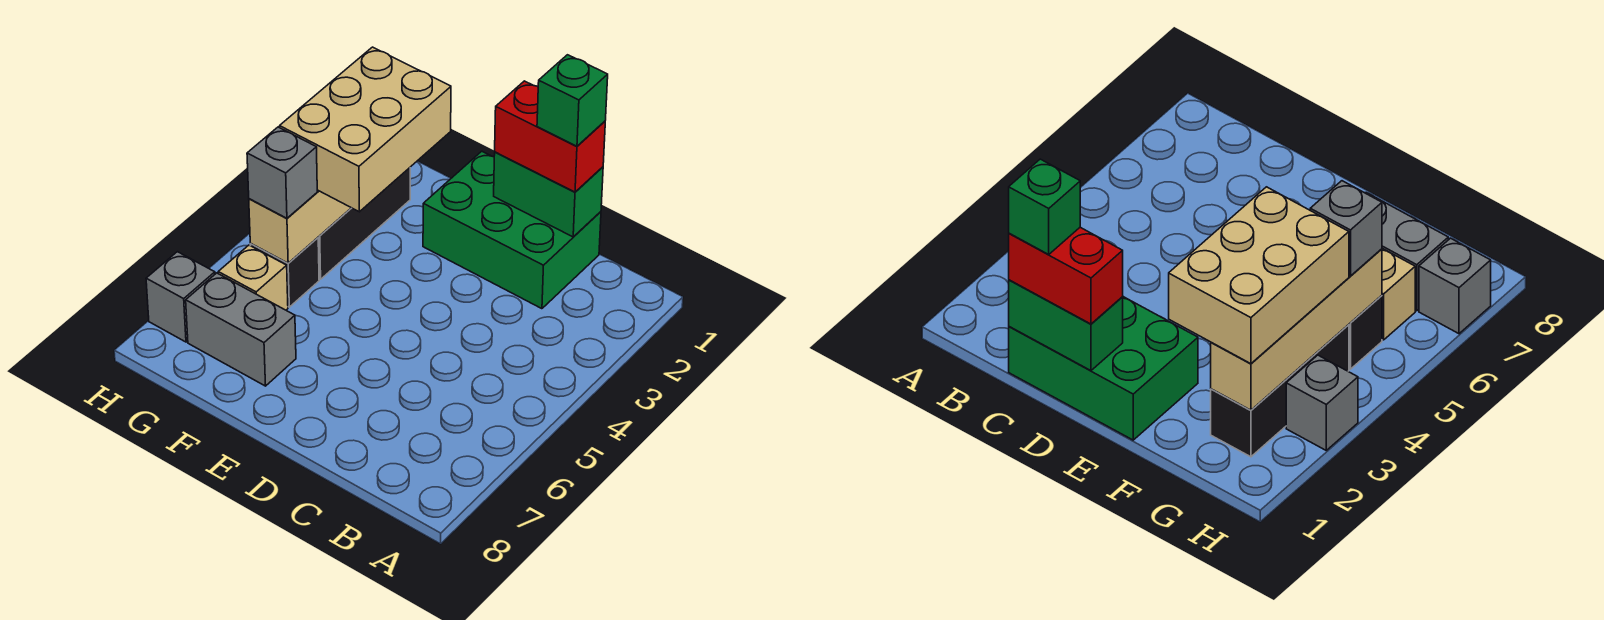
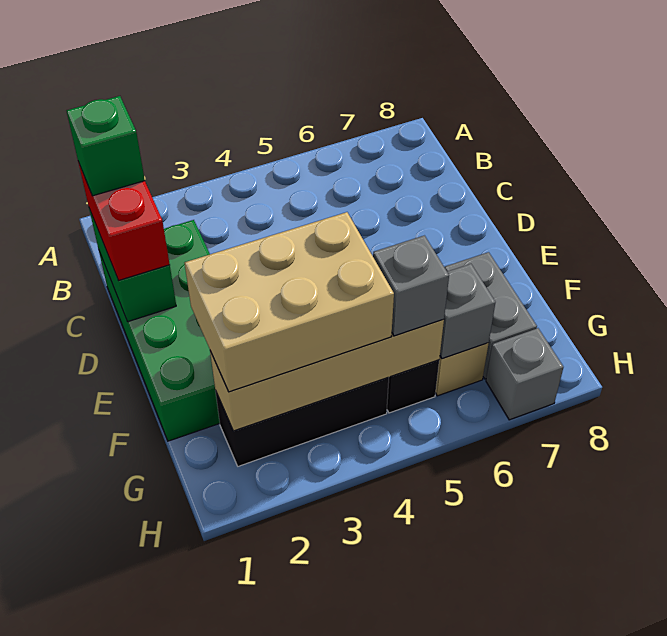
green 2x3 brick [423,151,601,309] -> green 2x4 brick [99,220,220,441]
grey 1x1 brick [1286,355,1358,450] -> grey 1x1 brick moved to [440,264,495,359]

